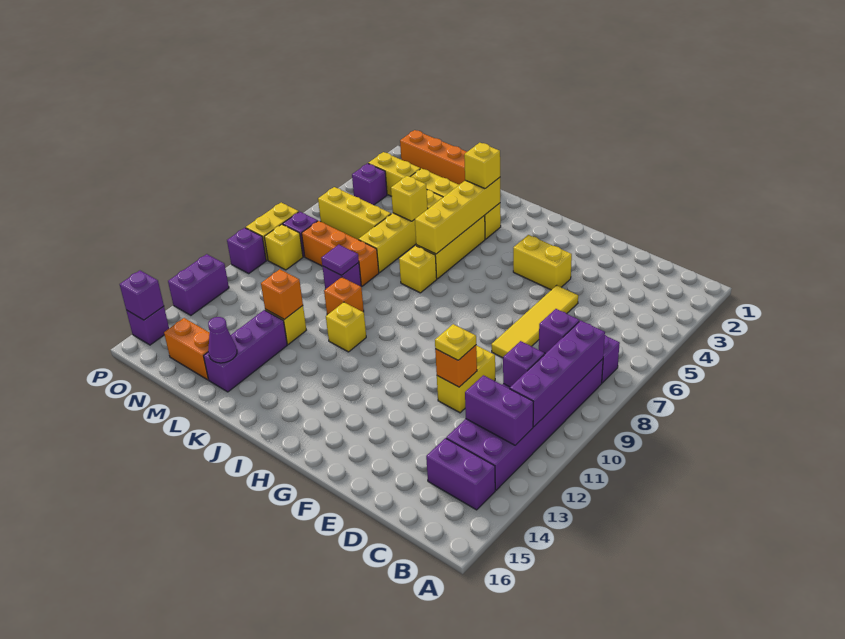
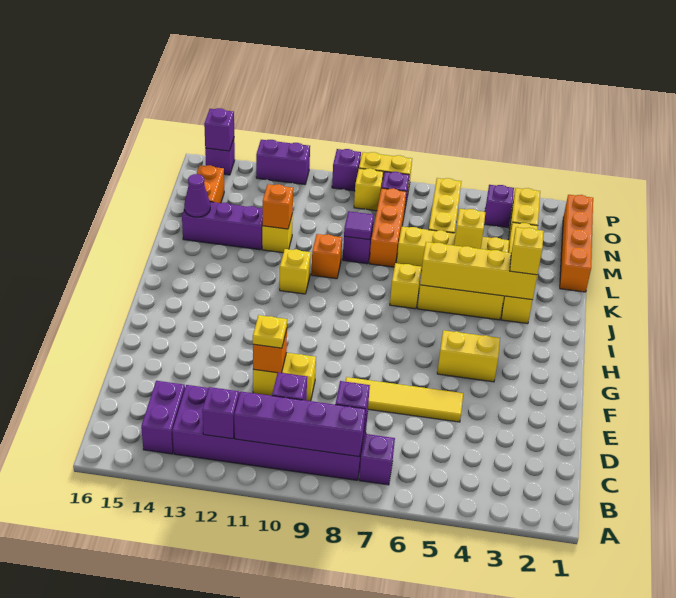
purple 1x2 brick [465,375,533,445] -> purple 1x1 brick [202,387,239,439]
yellow 1x2 brick [513,235,572,290] -> yellow 1x2 brick turned to [437,330,500,382]

